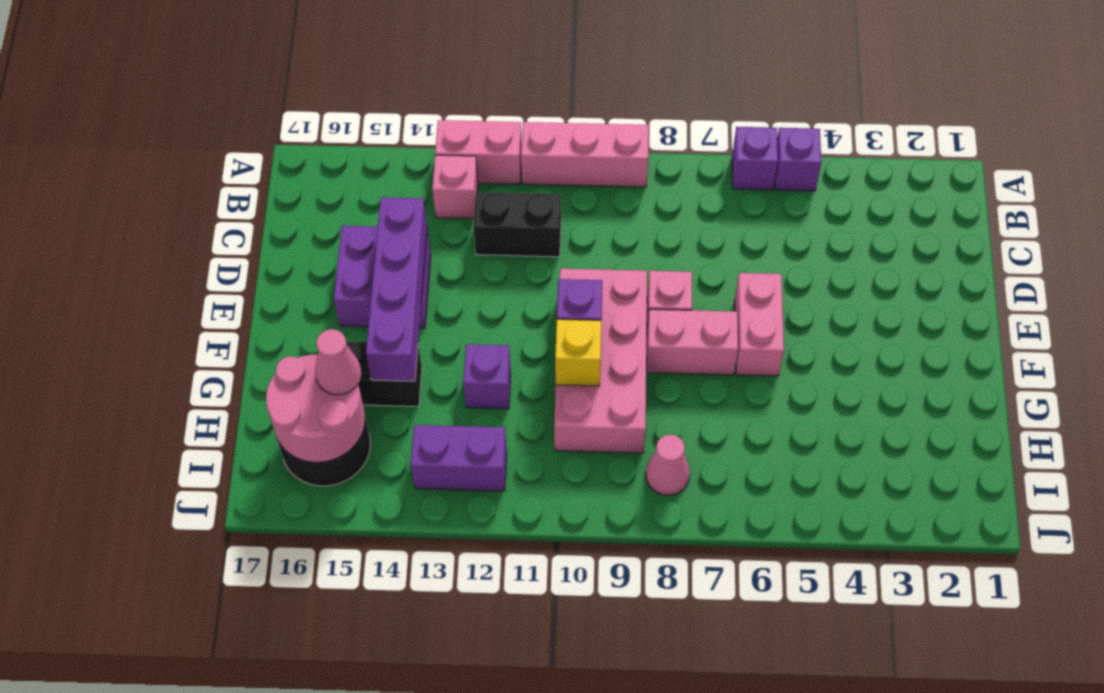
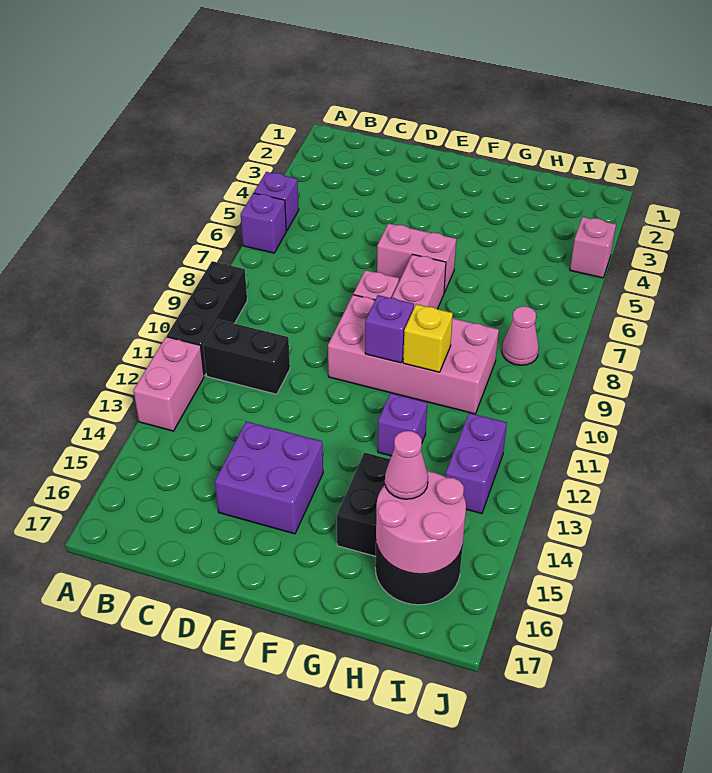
pink 1x3 brick [521,122,649,187] -> black 1x3 brick [167,261,247,376]
pink 1x1 brick [432,155,478,218] -> pink 1x1 brick moved to [570,217,616,278]
black 1x2 brick [473,192,561,257] -> black 1x2 brick turned to [203,320,290,394]
purple 1x4 brick [366,197,427,381] -> none

